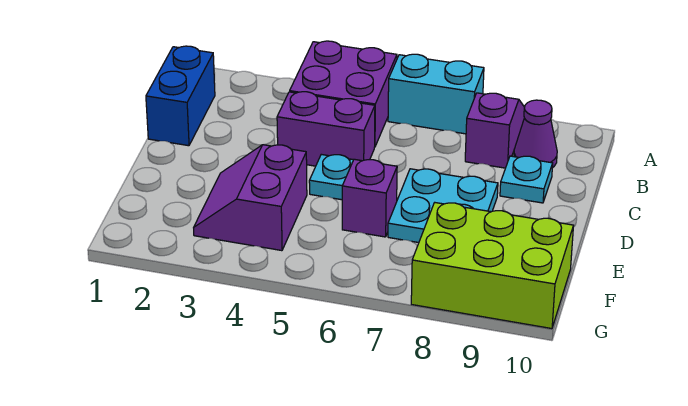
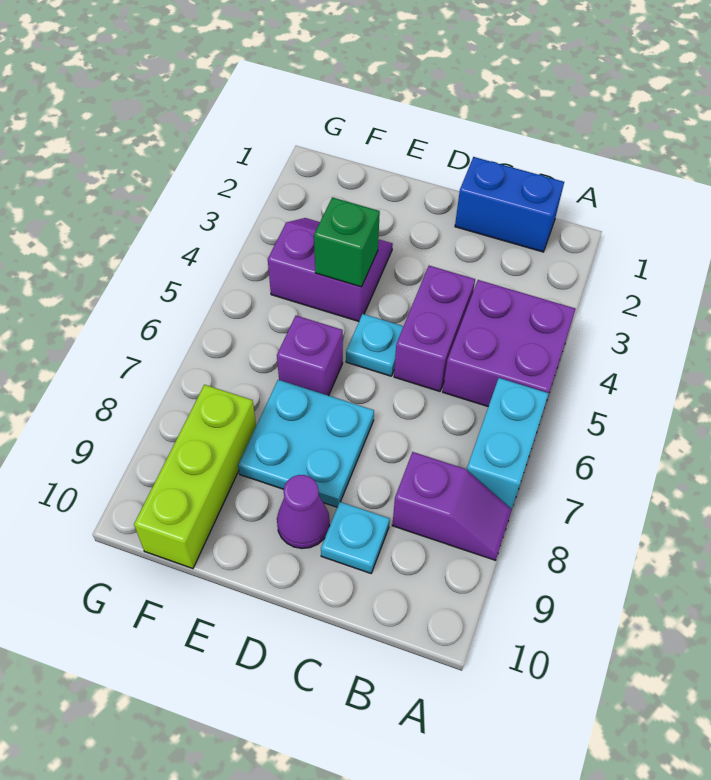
purple 1x1 cone [514,100,557,168] -> purple 1x1 cone moved to [277,475,330,548]
none -> green 1x1 brick [314,197,380,287]
lime 2x3 brick [411,203,574,329] -> lime 1x3 brick [134,385,256,569]

